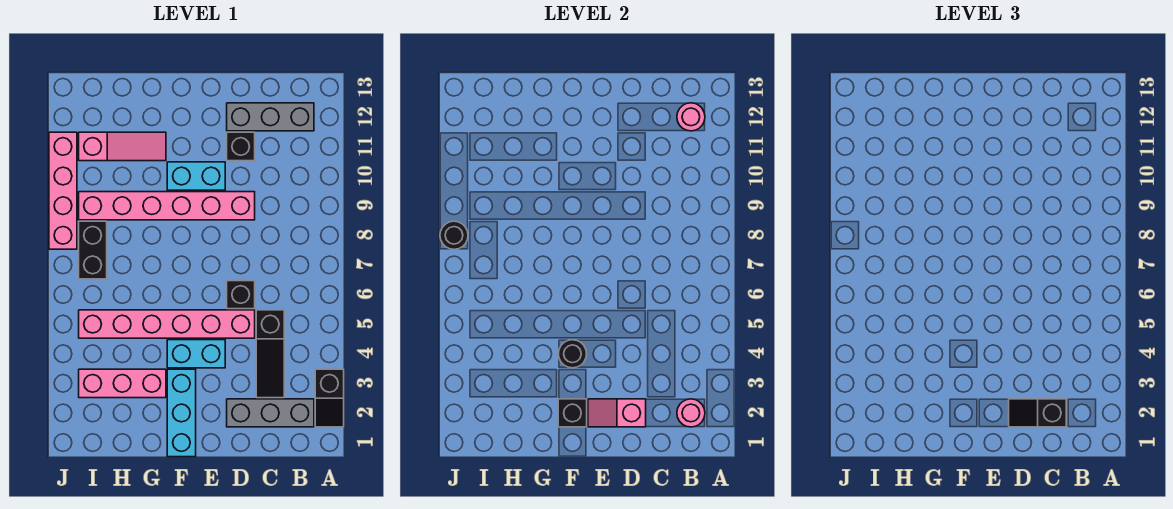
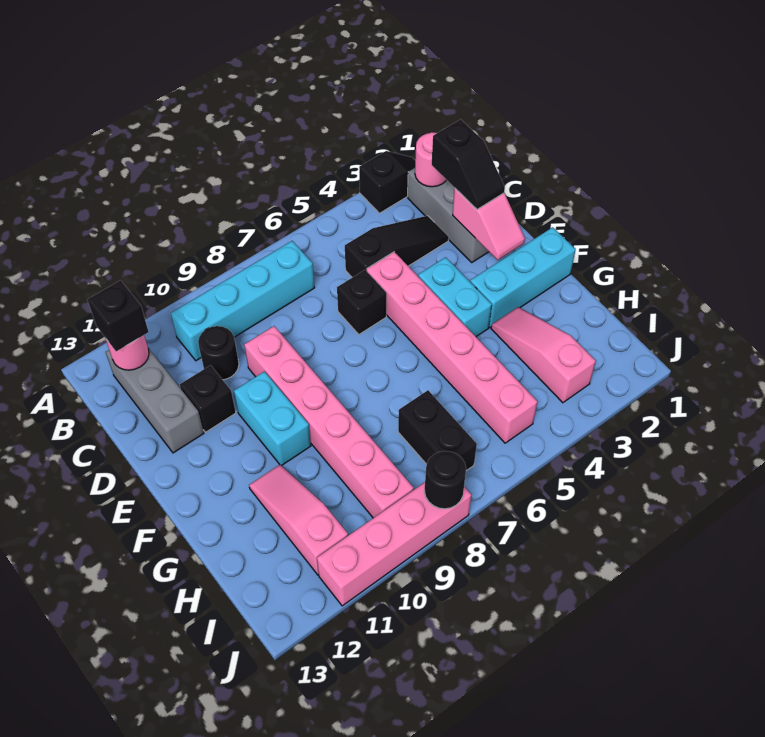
none -> cyan 1x4 brick [171,241,314,361]
black 1x1 brick [558,399,587,427] -> black 1x1 brick moved to [87,280,149,351]
black 1x1 round brick [558,340,587,368] -> black 1x1 round brick moved to [198,326,239,380]
pink 1x3 brick [79,369,166,398] -> pink 1x3 slope [491,307,596,403]
black 1x2 brick [79,221,107,279] -> black 1x2 brick turned to [398,390,477,471]

